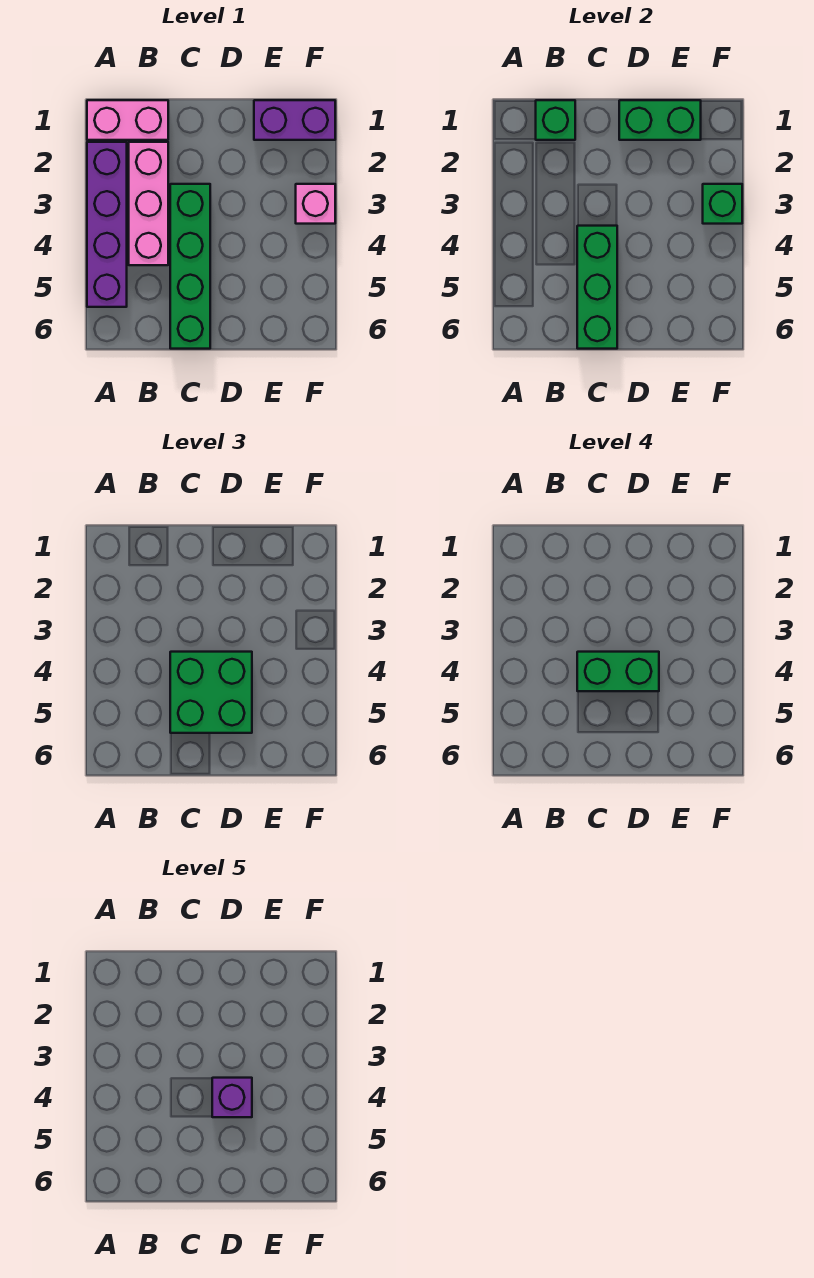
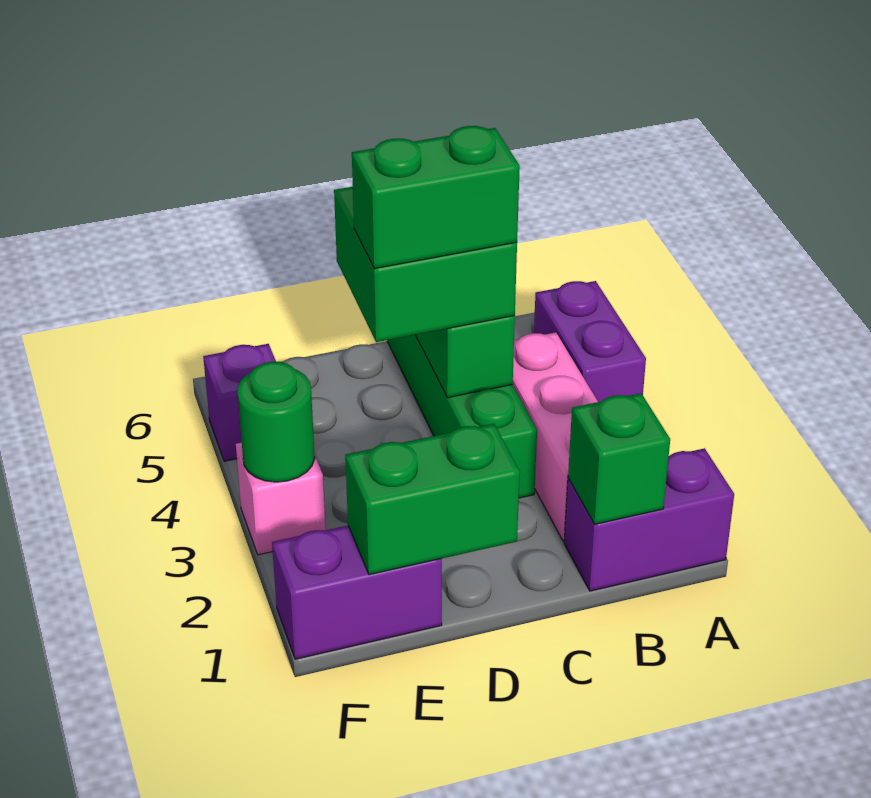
pink 1x2 brick [87,100,168,140] -> purple 1x2 brick [564,448,734,591]
purple 1x4 brick [87,142,127,307] -> purple 1x2 brick [534,281,646,402]
purple 1x1 brick [212,1078,252,1117] -> purple 1x1 brick moved to [203,344,276,461]
green 1x1 brick [703,184,742,224] -> green 1x1 round brick [237,362,315,482]

